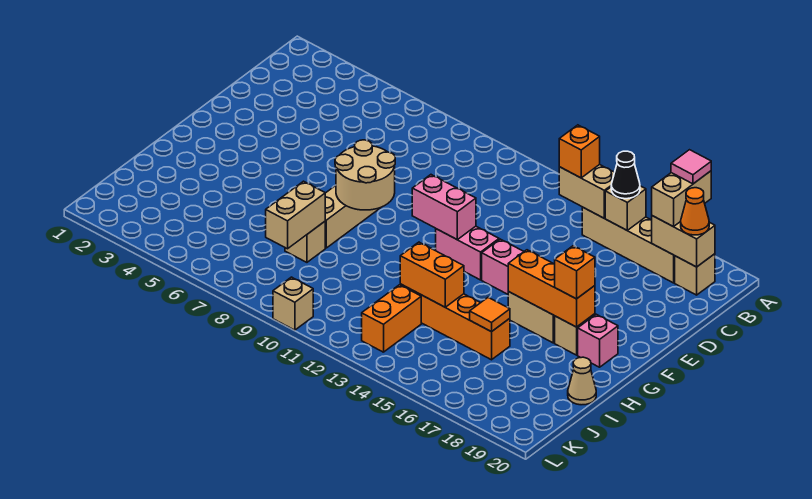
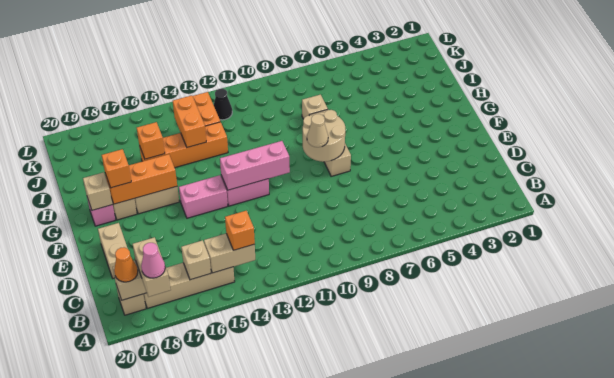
pink 1x1 tile [671,150,711,184] -> pink 1x1 cone [141,243,165,278]
black 1x1 cone [611,151,640,199] -> black 1x1 cone moved to [214,88,232,120]
pink 1x2 brick [412,175,476,240] -> pink 1x3 brick [220,141,290,190]
tan 1x2 brick [266,181,325,249] -> tan 1x2 brick moved to [98,223,128,278]
orange 1x2 brick [400,242,464,307] -> orange 1x2 brick turned to [173,95,206,147]
orange 1x1 tile [470,297,510,332] -> orange 1x1 brick [137,122,165,159]
tan 1x1 cone [568,357,596,405] -> tan 1x1 cone moved to [307,114,328,147]
tan 1x1 brick [273,277,313,330] -> tan 1x1 brick moved to [83,172,113,210]

